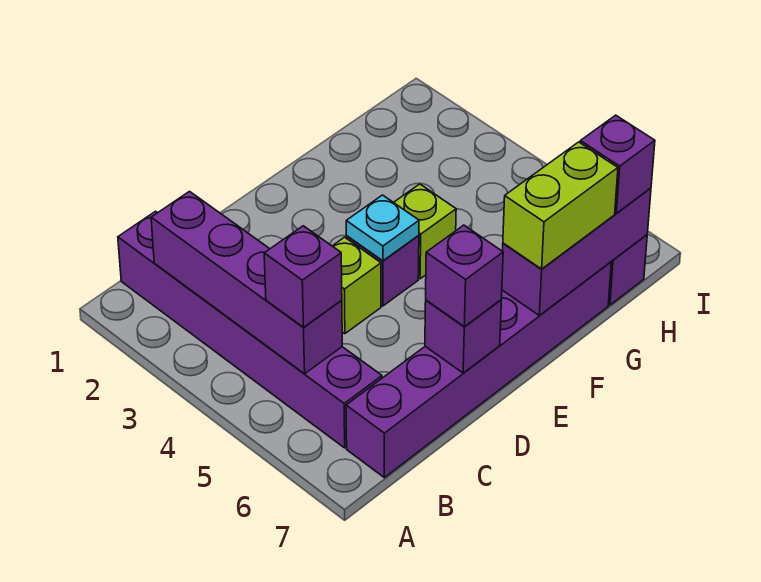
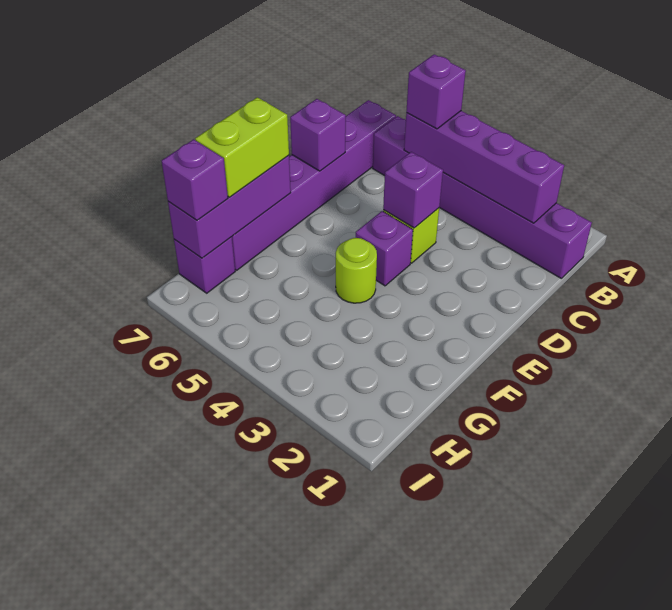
purple 1x1 brick [426,225,503,327] -> purple 1x1 brick moved to [383,152,443,228]
cyan 1x1 plate [346,195,419,261] -> none
lime 1x1 brick [394,184,456,279] -> lime 1x1 round brick [336,238,377,303]

